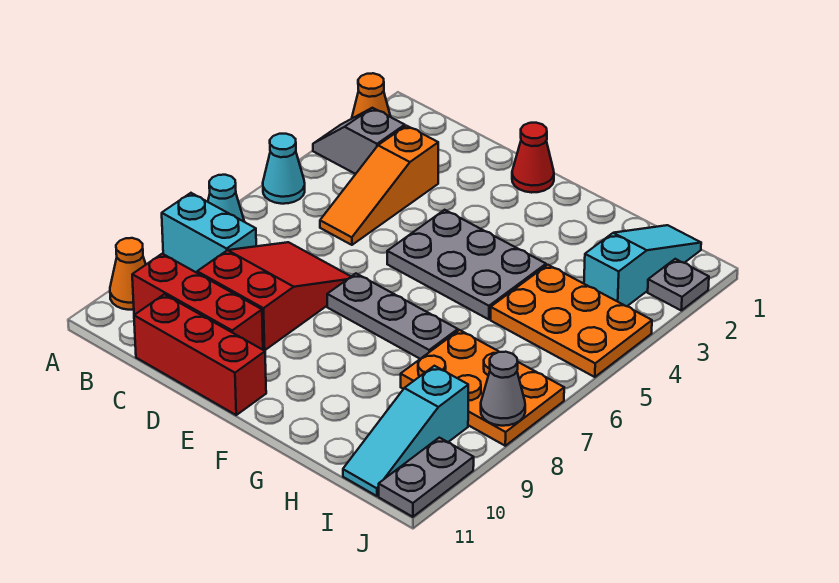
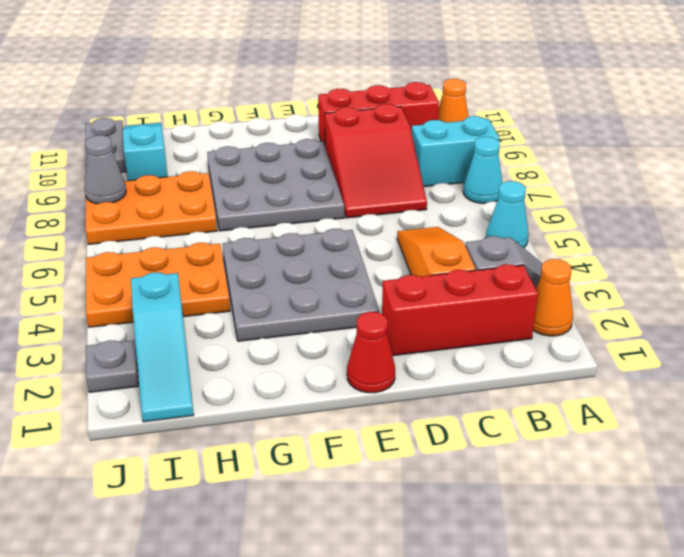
red 1x3 brick [134,294,266,415] -> red 1x3 brick moved to [382,264,538,356]
grey 2x3 plate [387,210,546,319] -> grey 3x3 plate [223,229,379,341]
grey 1x3 plate [327,274,458,359] -> grey 3x3 plate [207,139,344,231]

